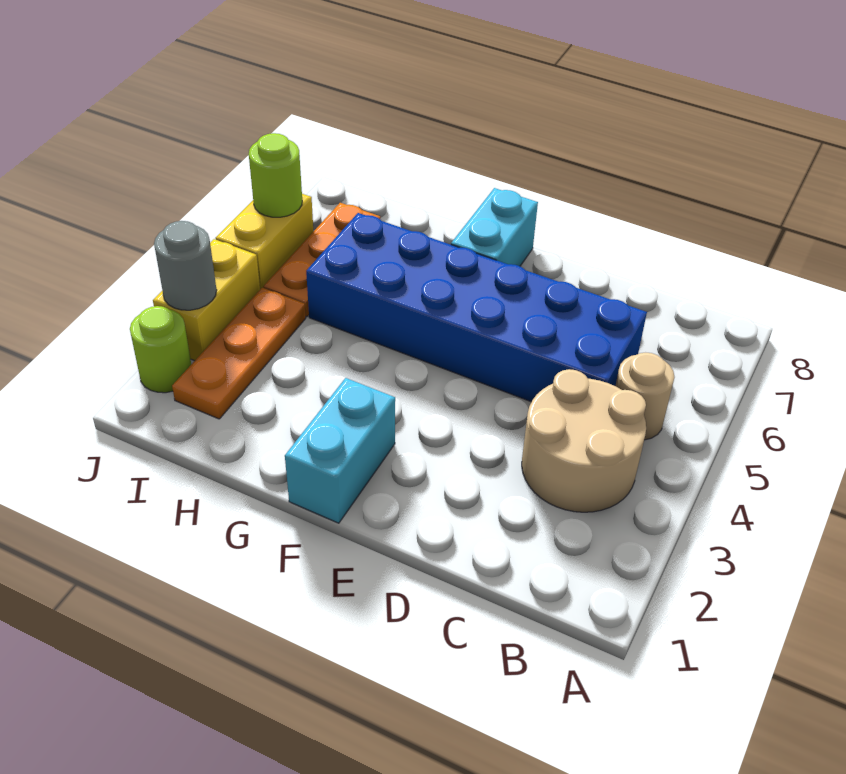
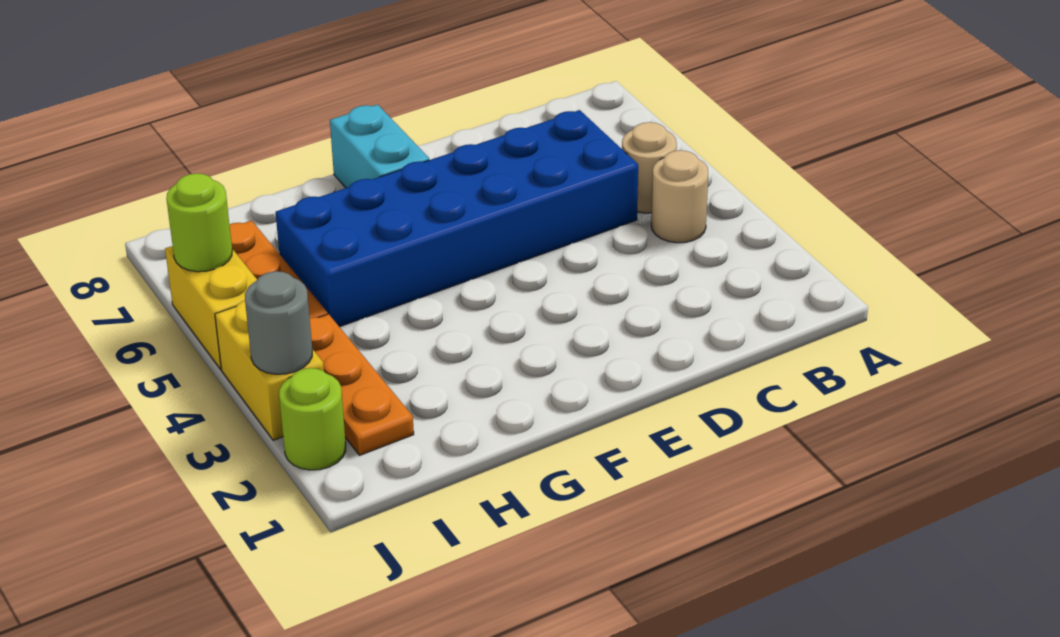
tan 2x2 round brick [522,369,646,512] -> tan 1x1 round brick [651,150,708,243]
cyan 1x2 brick [285,378,395,523] -> none

